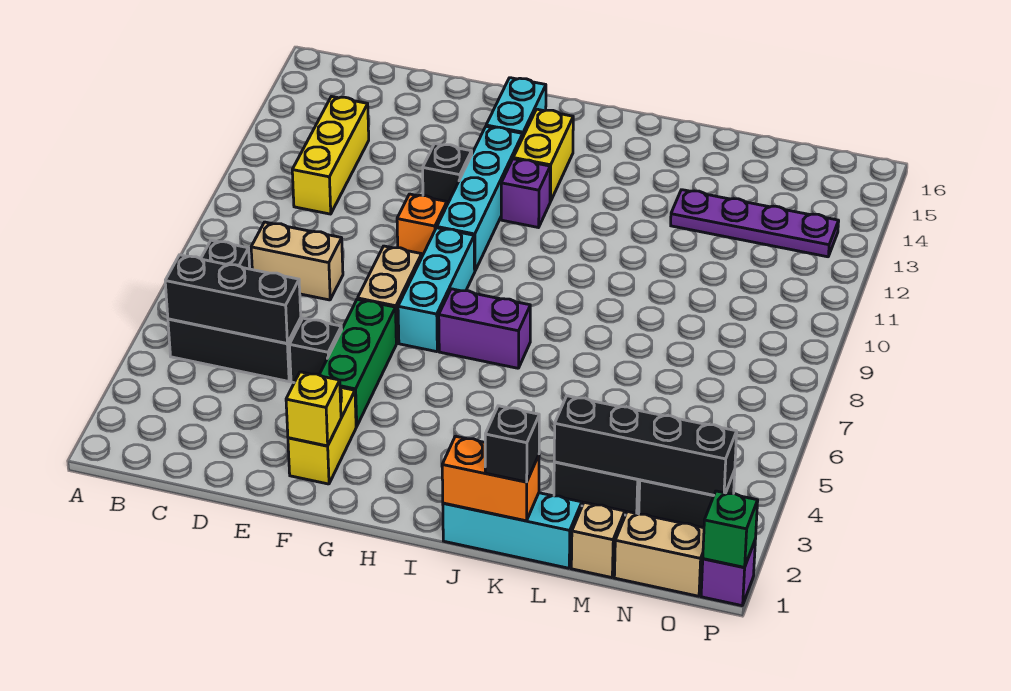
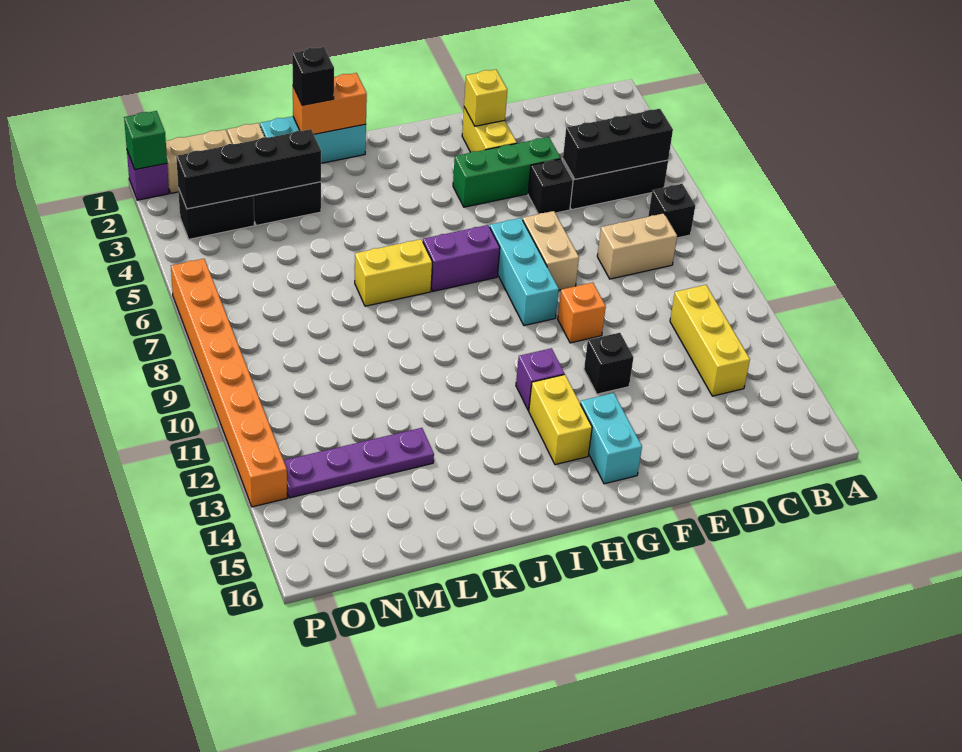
green 1x3 brick [319,299,396,427] -> green 1x3 brick turned to [453,137,561,207]
cyan 1x4 brick [437,126,523,271] -> none
none -> yellow 1x2 brick [355,239,432,306]
none -> orange 1x8 brick [171,259,287,507]

